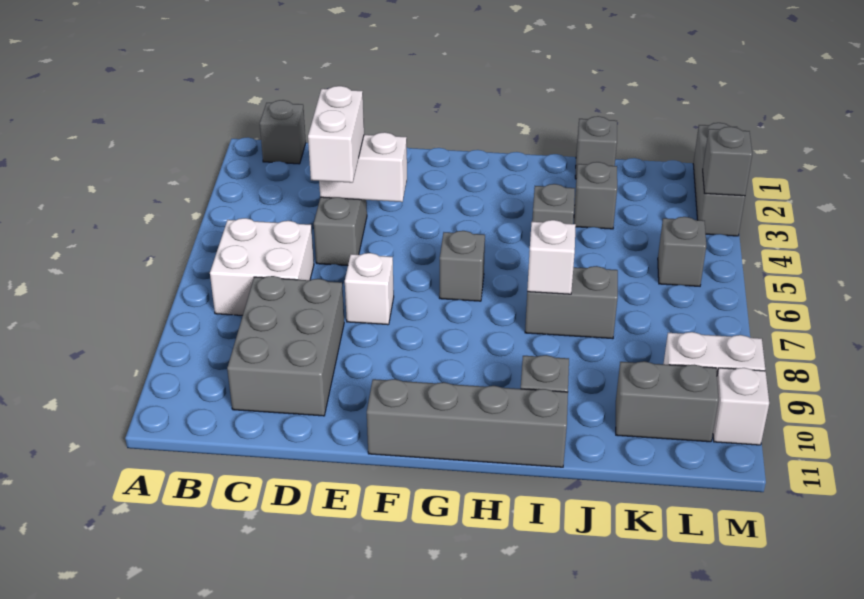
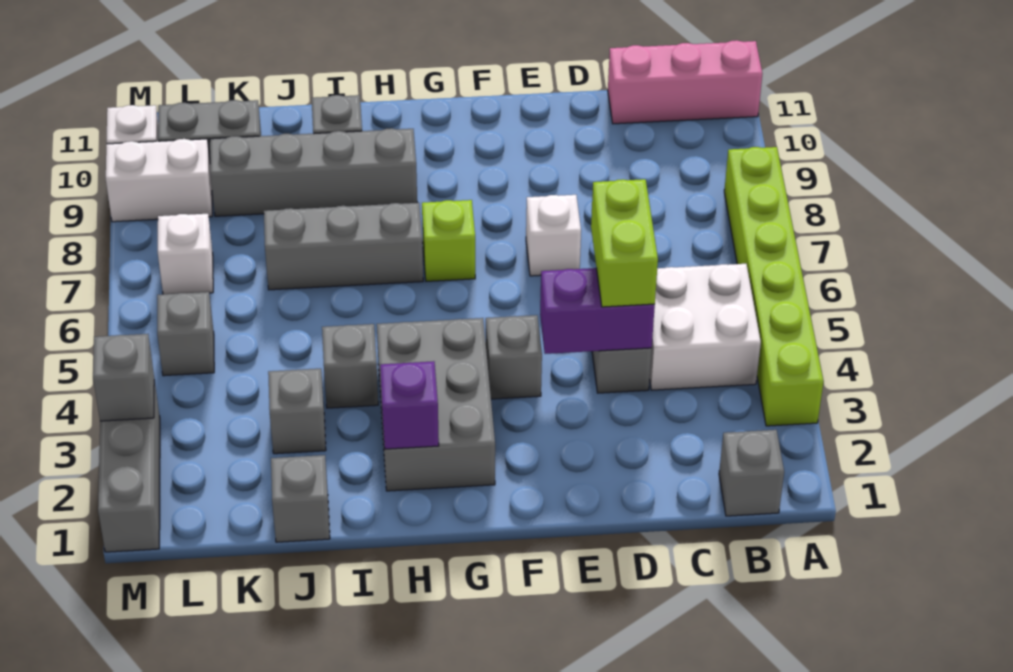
none -> lime 1x6 brick [724,147,824,426]
none -> pink 1x3 brick [608,40,762,124]
white 2x2 brick [210,218,314,315] -> white 2x2 brick moved to [650,264,761,390]
grey 2x3 brick [227,276,344,416] -> grey 2x3 brick moved to [377,318,495,491]
white 1x2 brick [319,132,407,202] -> purple 1x2 brick [540,268,655,354]
white 1x2 brick [308,86,364,183] -> lime 1x2 brick [591,179,658,307]
grey 1x4 brick [367,379,568,467] -> grey 1x4 brick moved to [210,128,417,216]
grey 1x1 brick [439,231,485,301] -> grey 1x1 brick moved to [486,315,542,399]
none -> lime 1x1 brick [422,200,475,281]
none -> purple 1x1 brick [380,361,439,449]
grey 1x2 brick [525,266,618,339] -> grey 1x3 brick [264,203,423,290]
white 1x1 brick [527,220,576,294] -> white 1x1 brick moved to [158,214,213,294]

